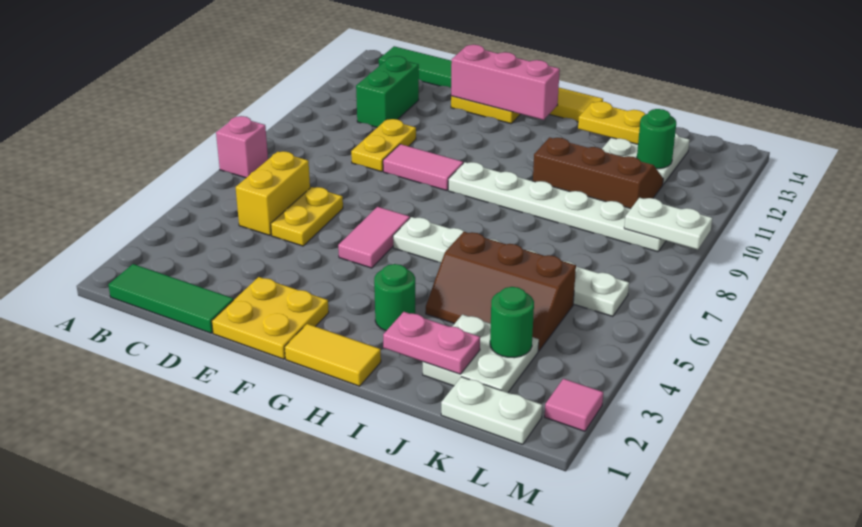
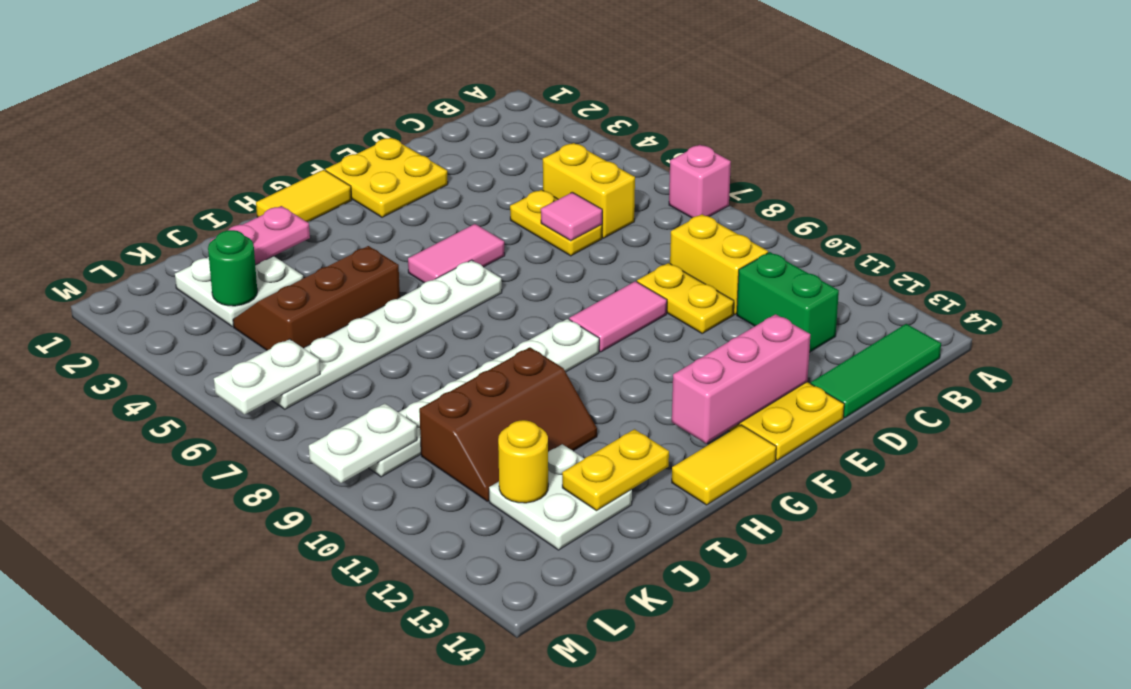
green 1x3 tile [109,264,234,333] -> none
none -> yellow 1x2 brick [670,214,768,314]
pink 1x2 tile [338,207,410,268] -> pink 1x2 tile turned to [408,224,505,283]
green 1x1 round brick [374,264,415,331] -> none
white 1x2 plate [441,377,542,444] -> white 1x2 plate moved to [214,339,320,414]
green 1x1 round brick [637,109,676,169] -> yellow 1x1 round brick [498,420,548,503]
pink 1x1 tile [545,379,603,431] -> pink 1x1 tile moved to [541,192,602,241]

